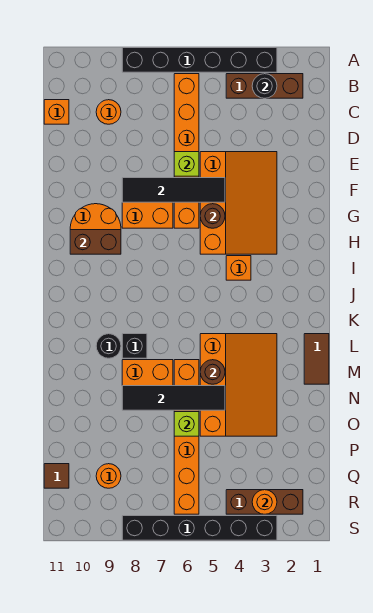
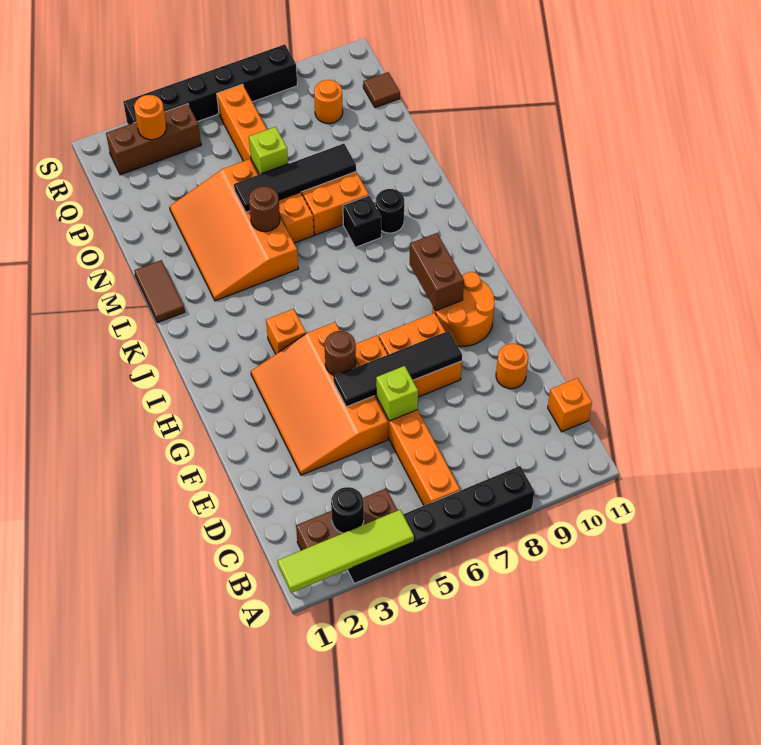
none -> lime 1x4 tile [278,510,414,593]
orange 1x1 round brick [96,100,121,124] -> orange 1x1 round brick moved to [496,344,528,389]
brown 1x2 brick [70,230,121,254] -> brown 1x2 brick turned to [410,233,464,311]

